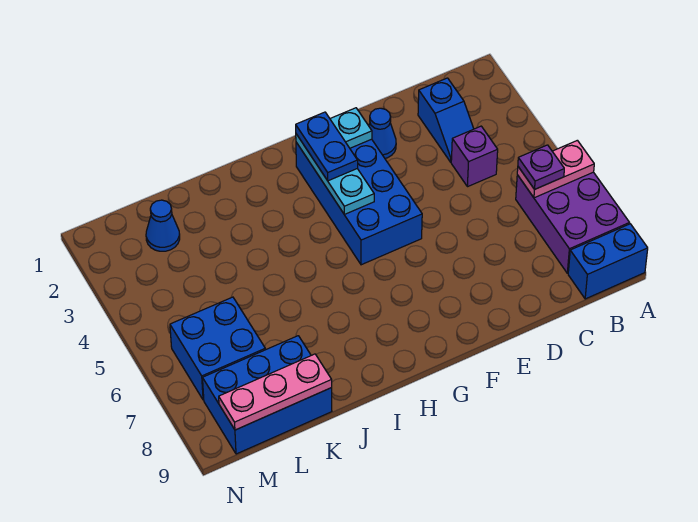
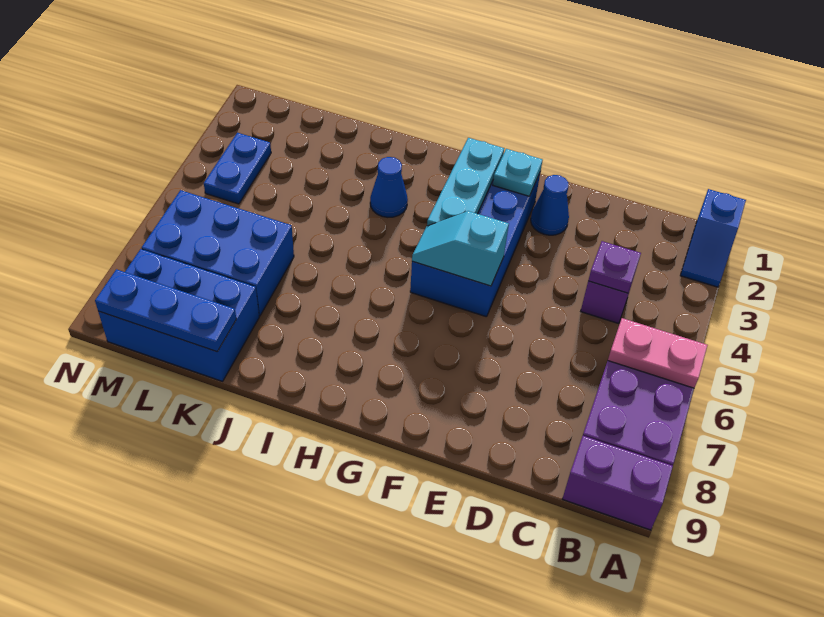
blue 1x2 brick [568,224,648,299] -> purple 1x2 brick [563,436,673,530]
purple 1x1 plate [518,145,564,189] -> purple 1x1 plate moved to [588,241,641,293]
blue 1x2 slope [418,78,474,162] -> blue 1x2 slope moved to [680,189,746,287]
none -> cyan 1x2 slope [412,211,509,286]
blue 1x2 plate [296,112,358,181] -> blue 1x2 plate moved to [204,133,271,204]
pink 1x3 plate [219,354,332,430] -> blue 1x3 plate [95,269,236,352]
blue 1x1 cone [146,200,180,251] -> blue 1x1 cone moved to [370,157,408,217]
blue 2x2 brick [170,297,265,400] -> blue 2x3 brick [142,190,294,316]

